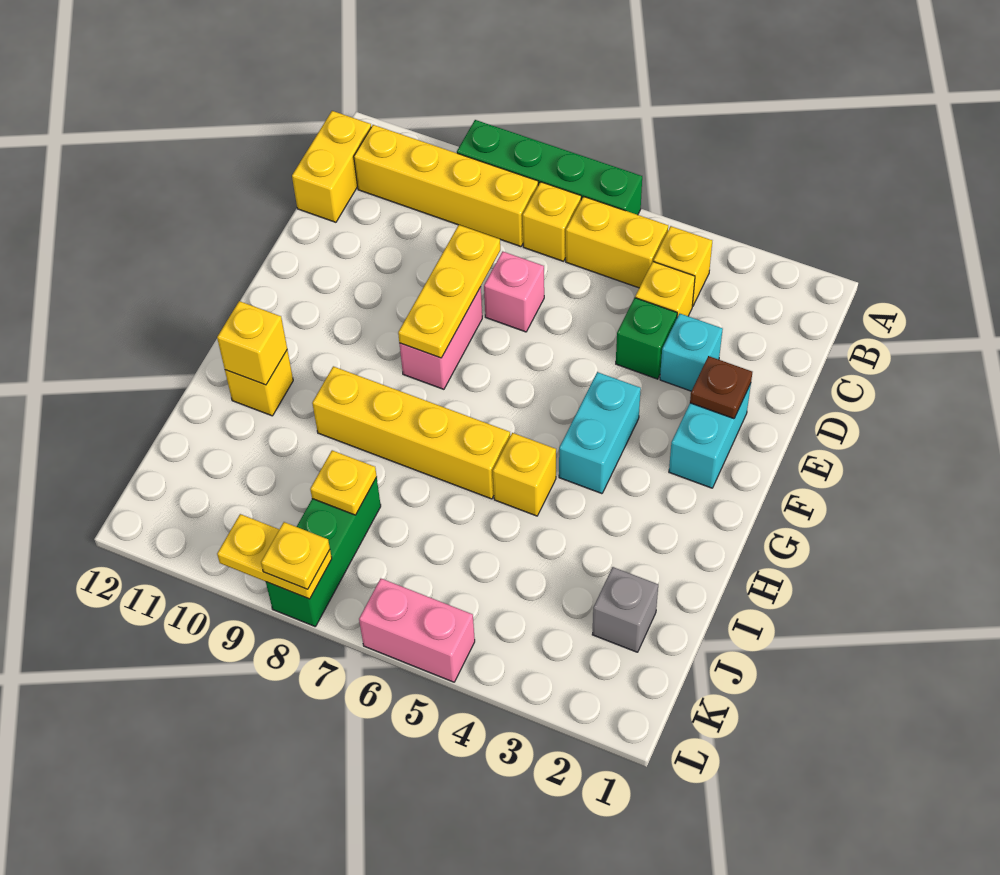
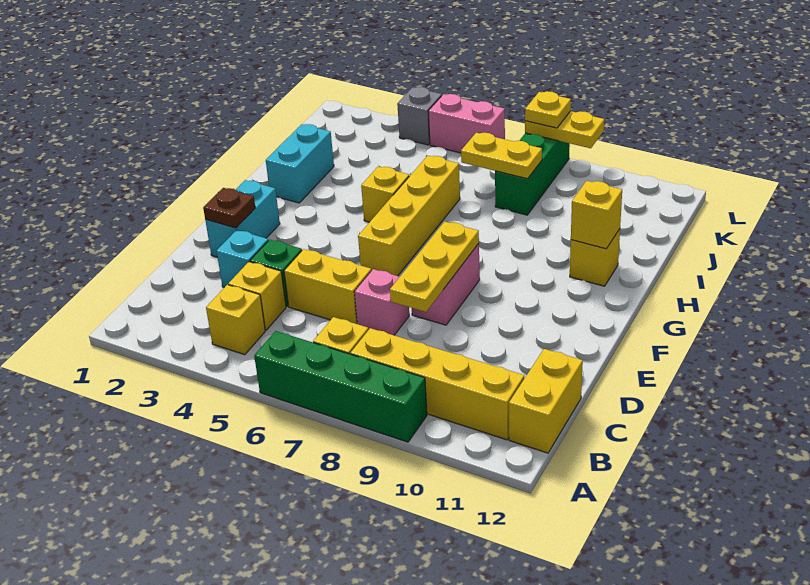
yellow 1x2 brick [566,197,668,288] -> yellow 1x2 brick moved to [284,249,371,324]
cyan 1x2 brick [559,372,641,494] -> cyan 1x2 brick moved to [266,124,334,203]
yellow 1x4 brick [312,366,510,499] -> yellow 1x4 brick turned to [358,156,460,276]
grey 1x1 brick [592,567,658,652] -> grey 1x1 brick moved to [397,87,442,145]
yellow 1x1 plate [310,450,377,515] -> yellow 1x2 plate [461,133,542,179]

